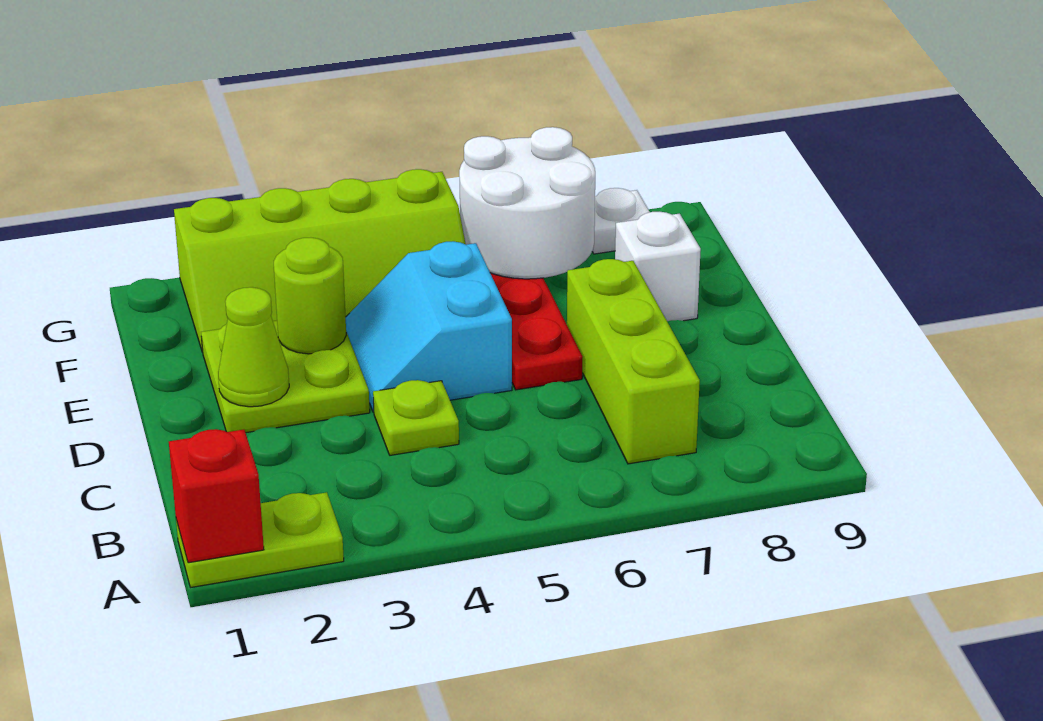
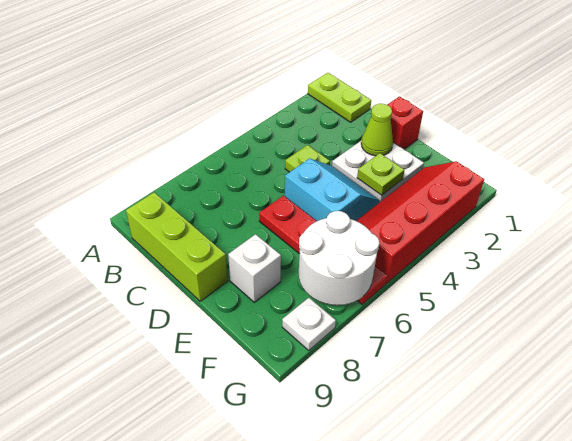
lime 1x2 plate [176,492,344,587] -> lime 1x2 plate turned to [308,73,371,122]
red 1x1 brick [169,429,264,563] -> red 1x1 brick moved to [387,96,423,149]
lime 1x3 brick [567,259,700,464] -> lime 1x3 brick moved to [126,192,228,301]
lime 2x2 plate [201,321,370,433] -> white 2x2 plate [332,140,424,202]
lime 1x1 round brick [274,238,346,354] -> lime 1x1 plate [357,153,404,195]
lime 2x4 slope [174,169,466,352] -> red 2x4 slope [356,161,484,283]

